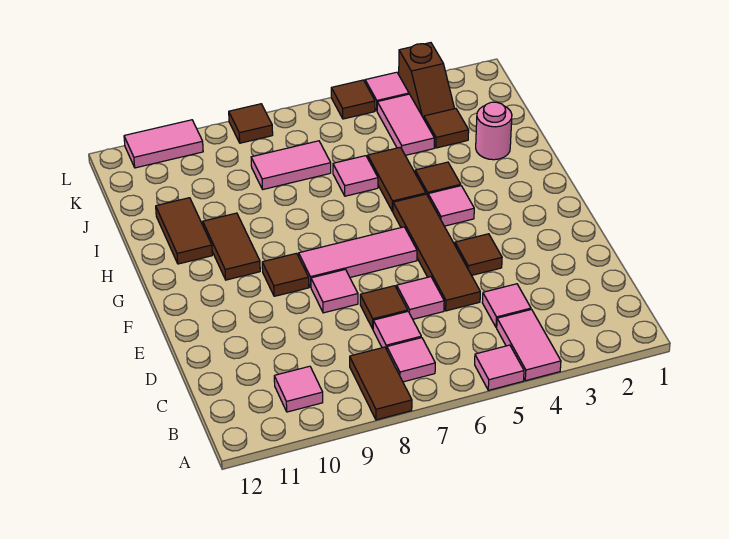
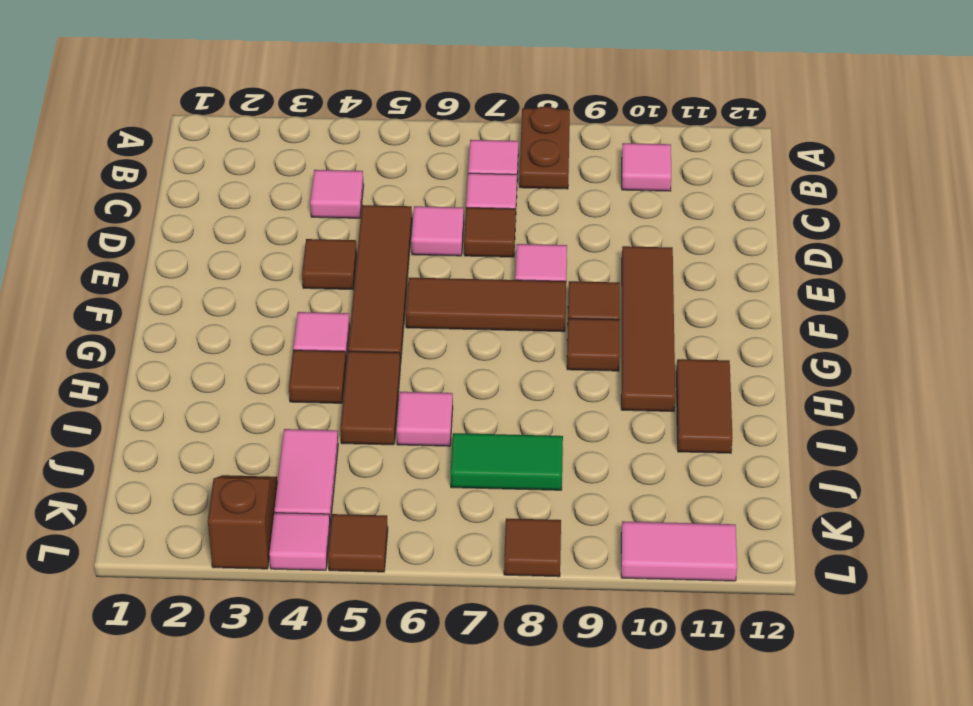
pink 1x2 tile [497,310,561,381] -> none
pink 1x1 tile [475,345,524,390] -> none
brown 1x2 tile [350,347,412,420] -> brown 1x2 plate [519,106,570,189]
pink 1x3 tile [299,227,417,287] -> brown 1x3 tile [406,278,566,332]
brown 1x2 tile [203,213,260,280] -> brown 1x4 tile [621,246,675,411]
pink 1x1 round brick [476,102,512,160] -> none
brown 1x1 tile [424,108,469,148] -> brown 1x1 tile moved to [567,318,620,371]
pink 1x2 tile [251,141,331,189] -> green 1x2 tile [450,433,563,490]

